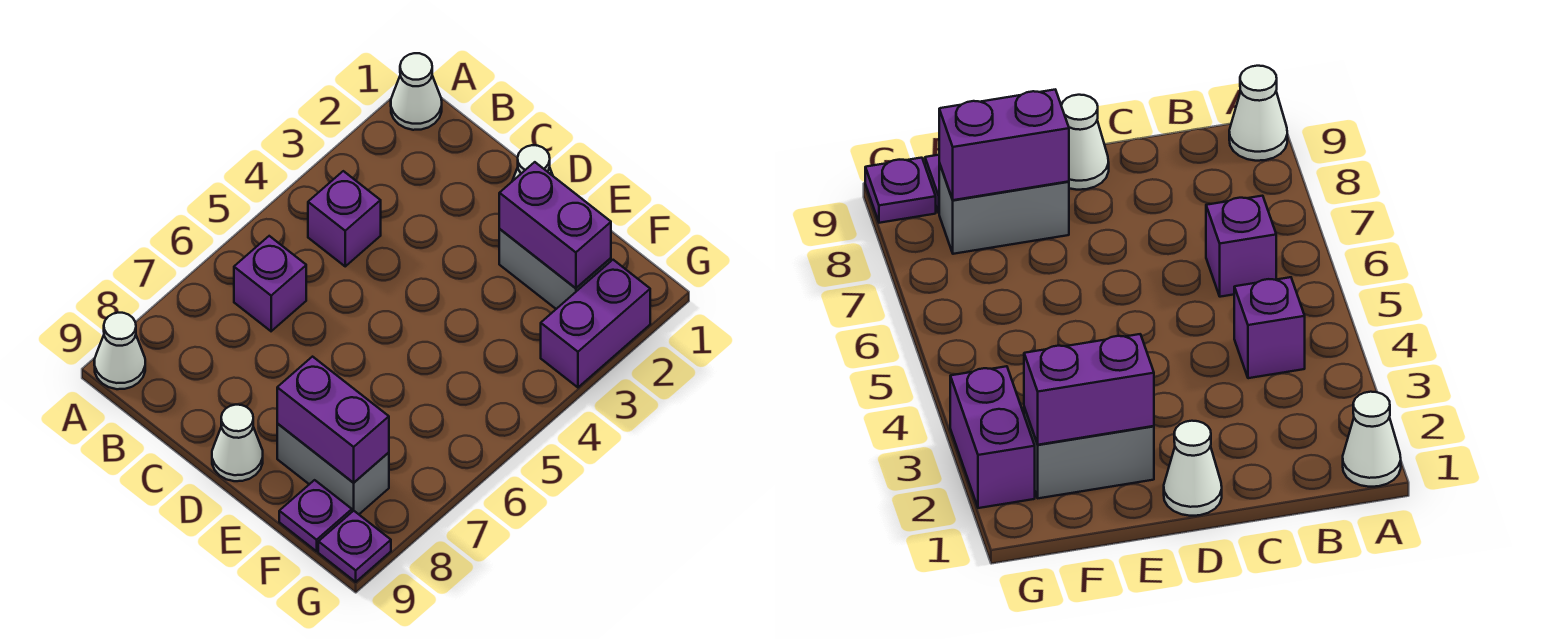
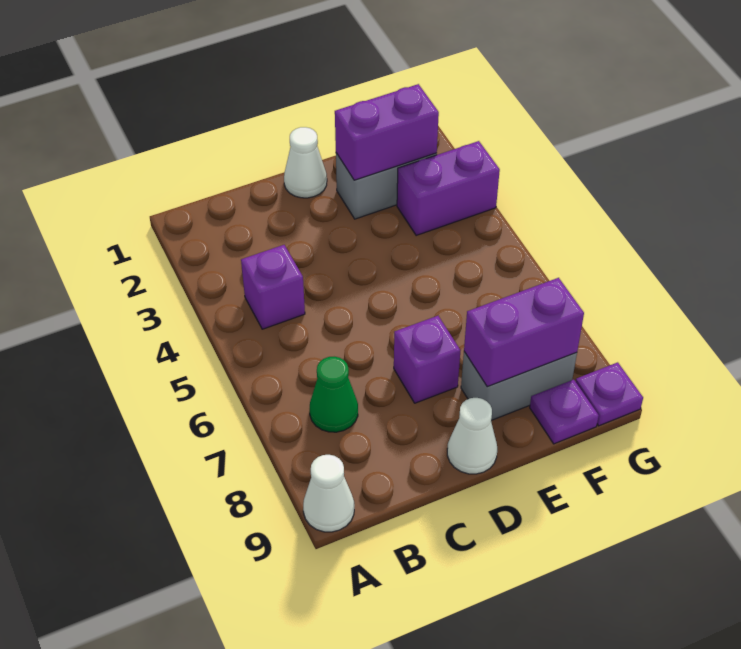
white 1x1 cone [391,53,442,130] -> none
purple 1x1 brick [234,236,306,331] -> purple 1x1 brick moved to [394,316,461,403]
none -> green 1x1 cone [310,357,358,432]
purple 1x2 brick [541,260,650,387] -> purple 1x2 brick turned to [397,141,500,235]

